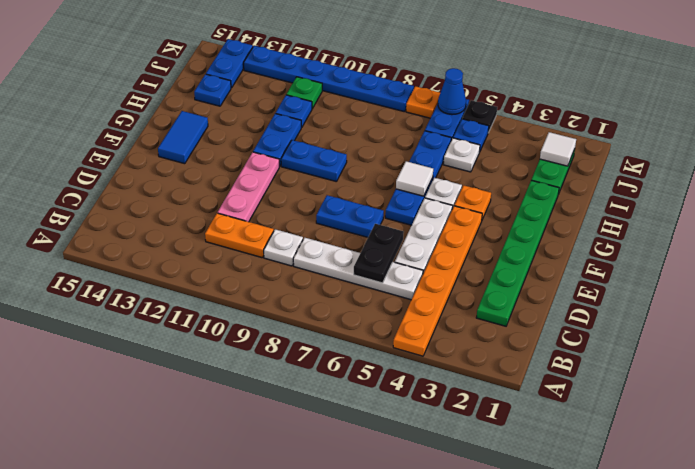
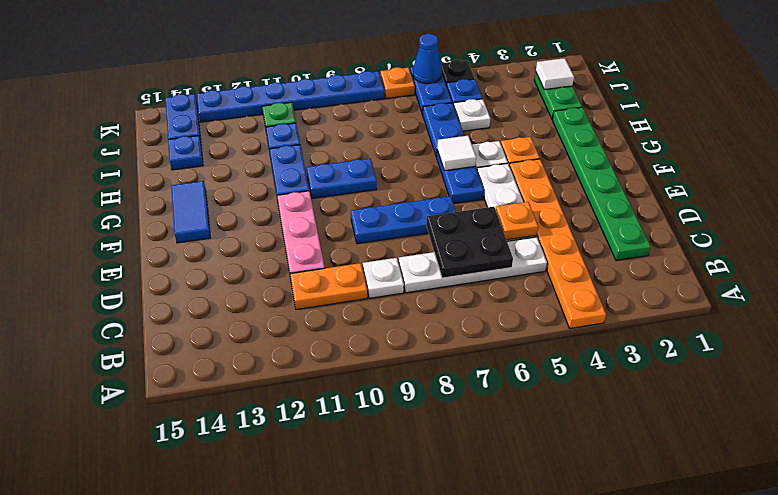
black 1x2 plate [354,224,404,283] -> black 2x2 plate [426,207,513,278]
none -> orange 1x1 plate [496,202,538,240]
blue 1x2 plate [316,195,384,237] -> blue 1x3 plate [351,196,456,244]

